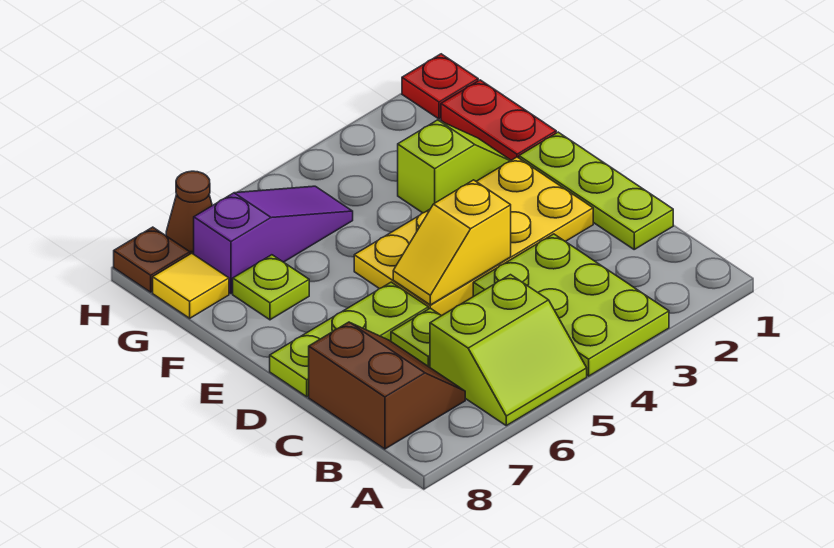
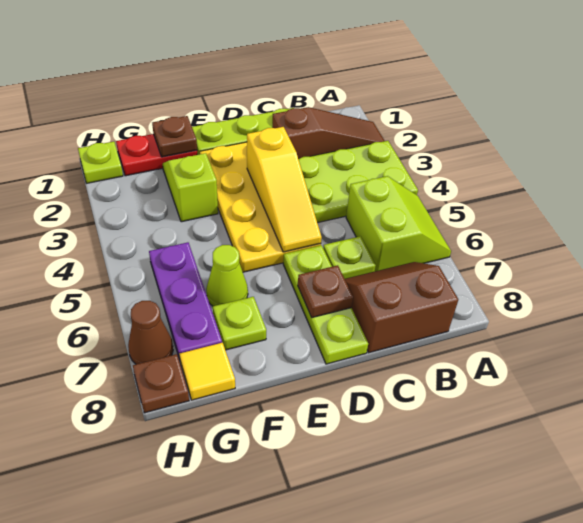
none -> brown 1x3 slope [272,107,384,159]
yellow 1x2 slope [393,180,511,305] -> yellow 1x3 slope [247,127,322,252]
none -> brown 1x1 plate [298,265,353,318]
none -> brown 1x1 plate [152,116,197,157]
none -> lime 1x1 cone [206,245,248,306]
purple 1x3 slope [194,186,353,294] -> purple 1x3 plate [149,242,222,360]
red 1x1 plate [402,54,478,119] -> lime 1x1 plate [78,142,123,183]

